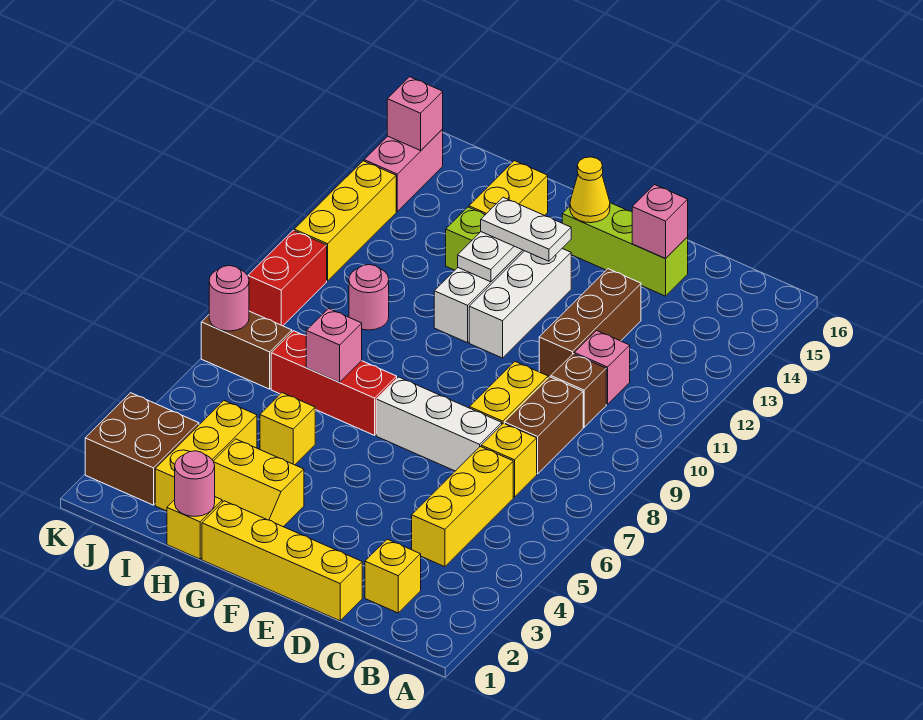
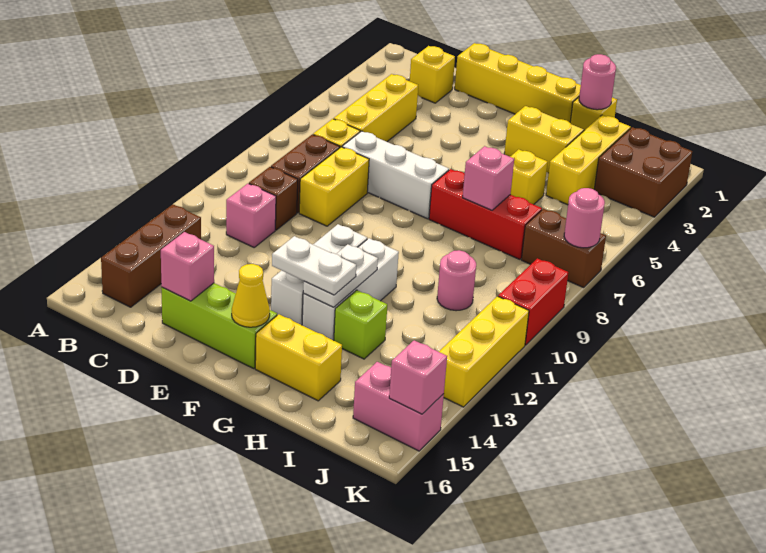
brown 1x3 brick [539,269,641,378] -> brown 1x3 brick moved to [101,204,201,307]
yellow 1x2 brick [469,161,548,216] -> yellow 1x2 brick turned to [255,314,342,401]
pink 1x2 brick [364,129,443,211] -> pink 1x2 brick turned to [353,362,444,451]

